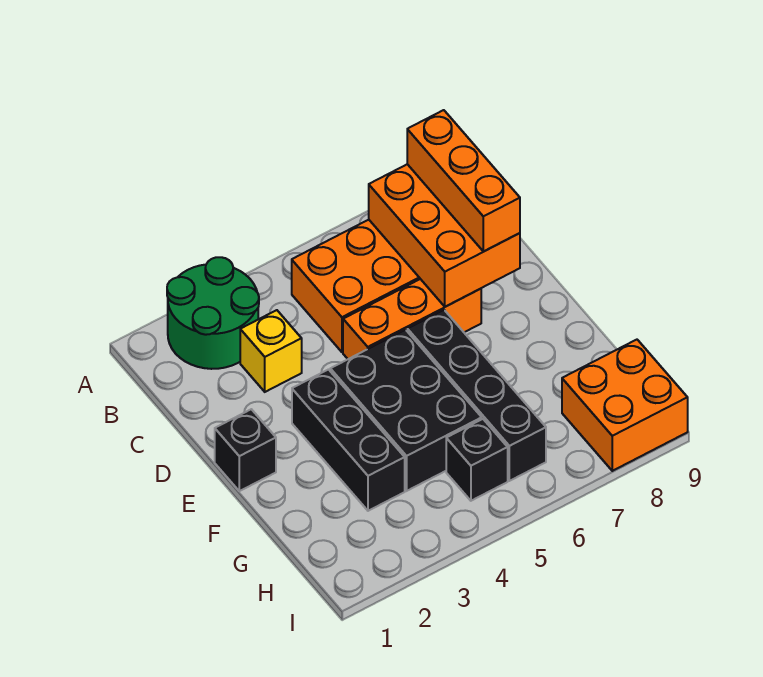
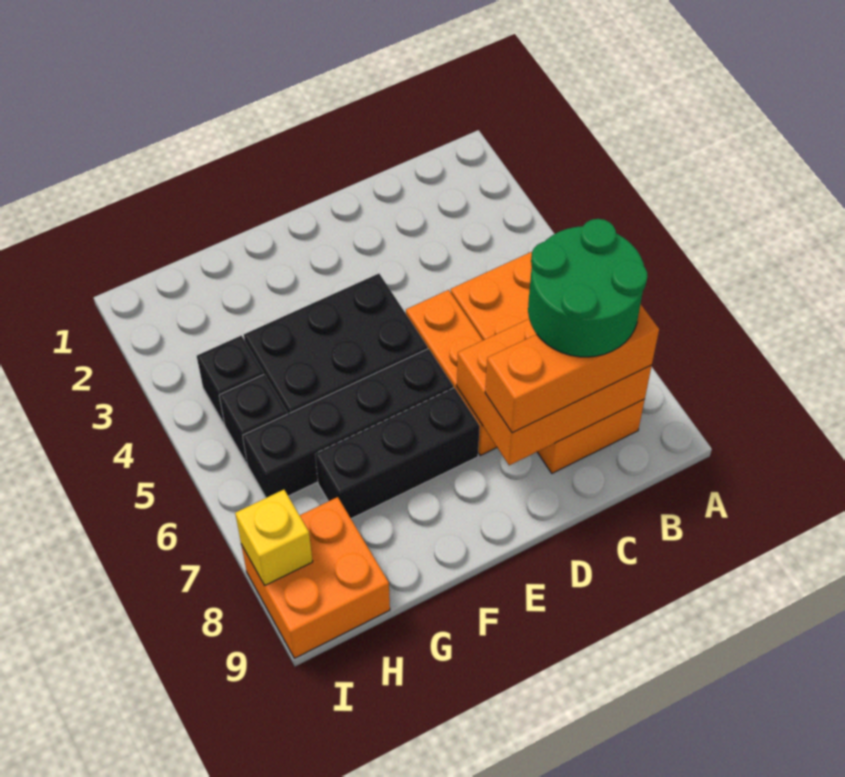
green 2x2 round brick [167,257,259,369] -> green 2x2 round brick moved to [528,219,647,357]
yellow 1x1 brick [240,310,302,392] -> yellow 1x1 brick moved to [235,490,313,585]
black 1x1 brick [215,409,276,491] -> black 1x1 brick moved to [197,336,264,425]
black 1x3 brick [292,370,405,511] -> black 1x3 brick moved to [315,388,480,519]

